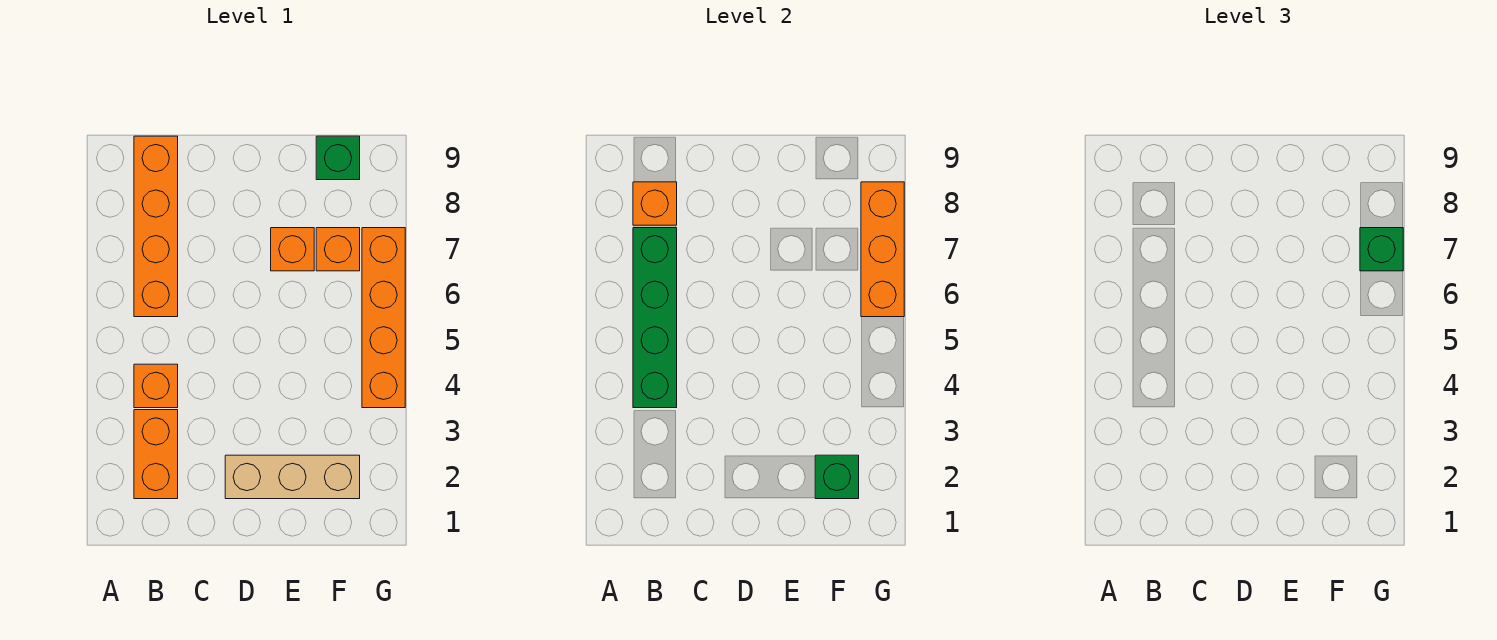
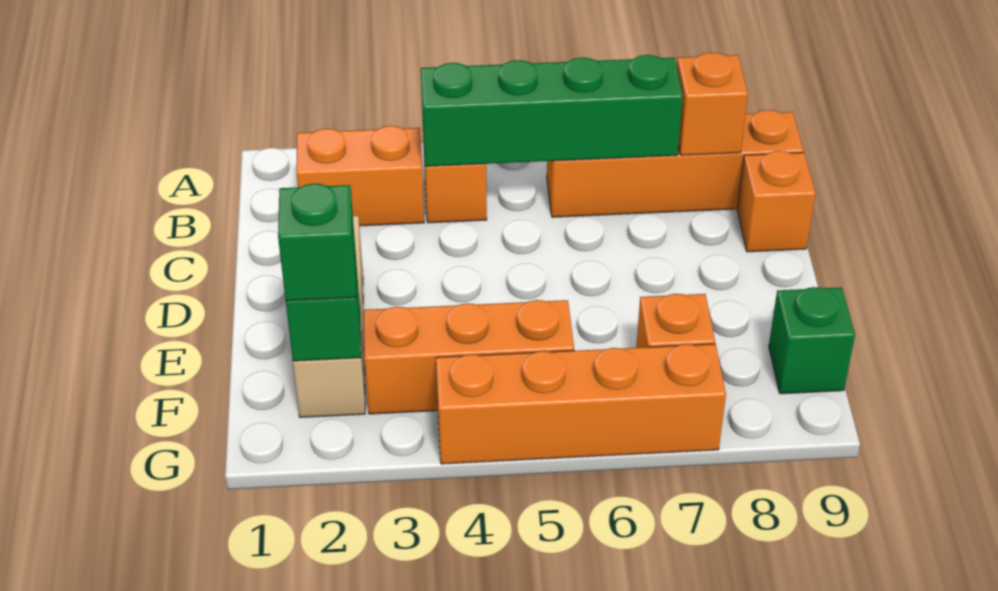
orange 1x1 brick [271,228,314,271] -> orange 1x1 brick moved to [737,151,816,252]
orange 1x3 brick [861,182,904,317] -> orange 1x3 brick moved to [364,300,574,414]
green 1x1 brick [1360,228,1403,271] -> green 1x1 brick moved to [278,184,356,301]

